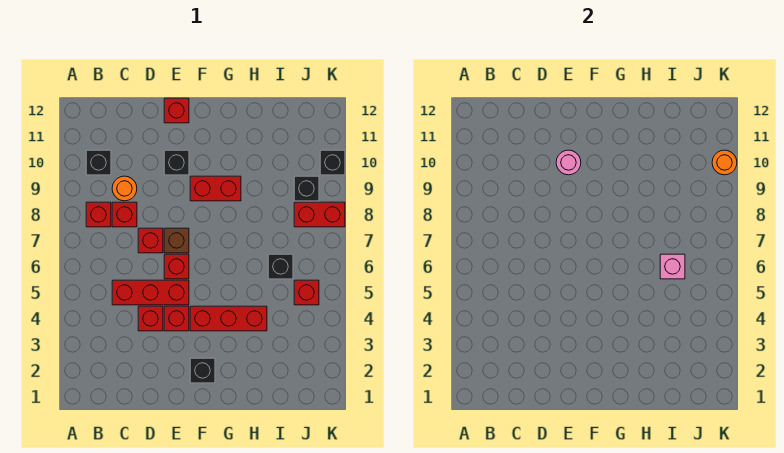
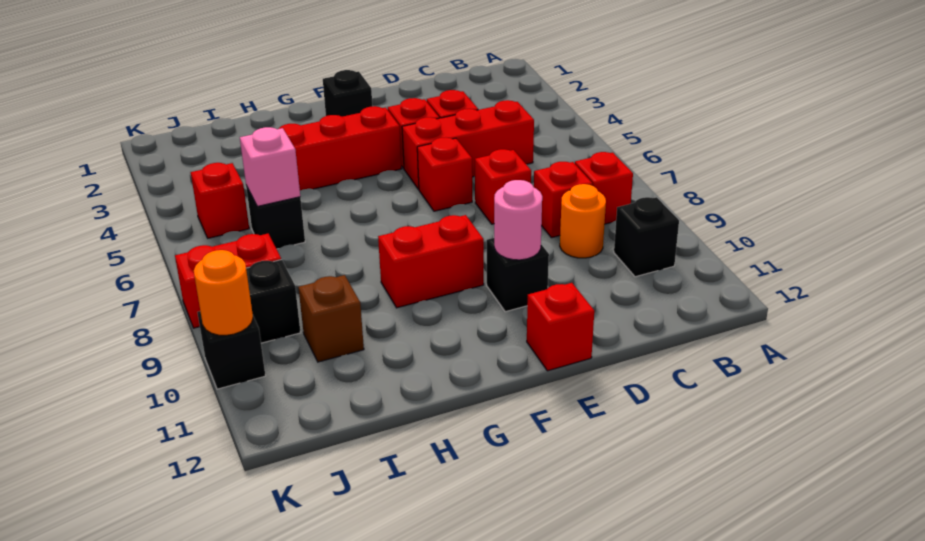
brown 1x1 brick [164,228,189,253] -> brown 1x1 brick moved to [298,275,364,362]

